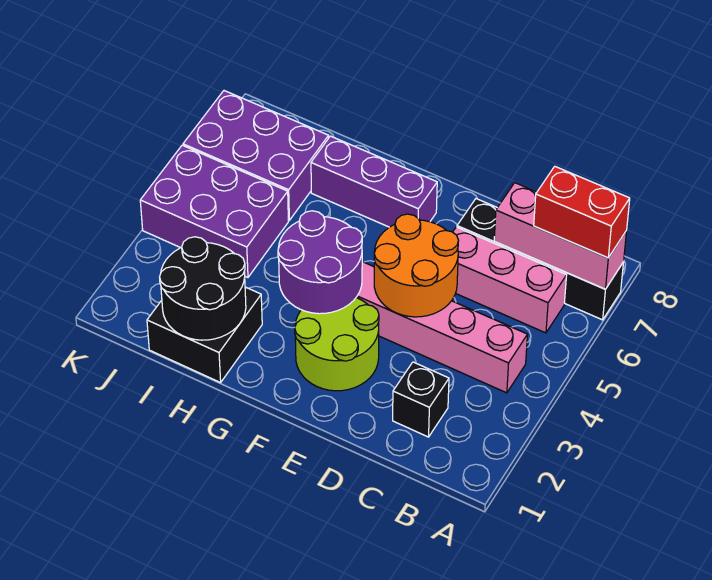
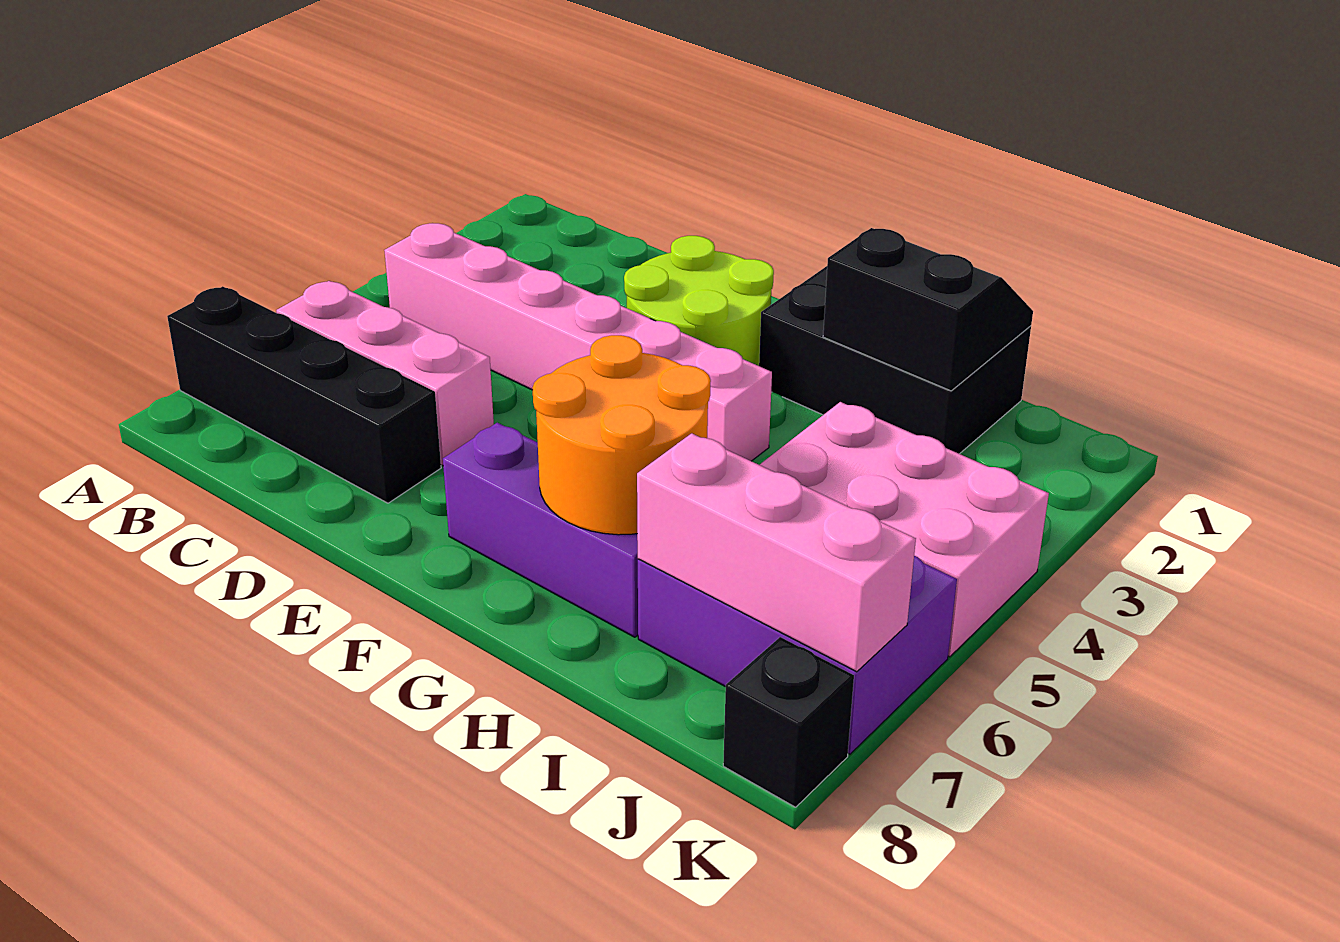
pink 1x3 brick [494,183,627,289] -> pink 1x3 brick moved to [637,433,916,672]
red 1x2 brick [534,166,630,258] -> none
black 1x1 brick [393,362,449,437] -> black 1x1 brick moved to [723,637,854,807]
orange 2x2 round brick [374,214,458,317] -> orange 2x2 round brick moved to [532,335,711,535]
purple 2x2 round brick [278,211,362,314] -> none
black 2x2 brick [147,287,262,383] -> black 2x3 brick [759,266,1031,454]
black 2x2 round brick [160,237,246,340] -> black 2x2 slope [823,228,1033,391]
purple 2x3 brick [140,145,288,277] -> pink 2x3 brick [760,402,1049,657]

